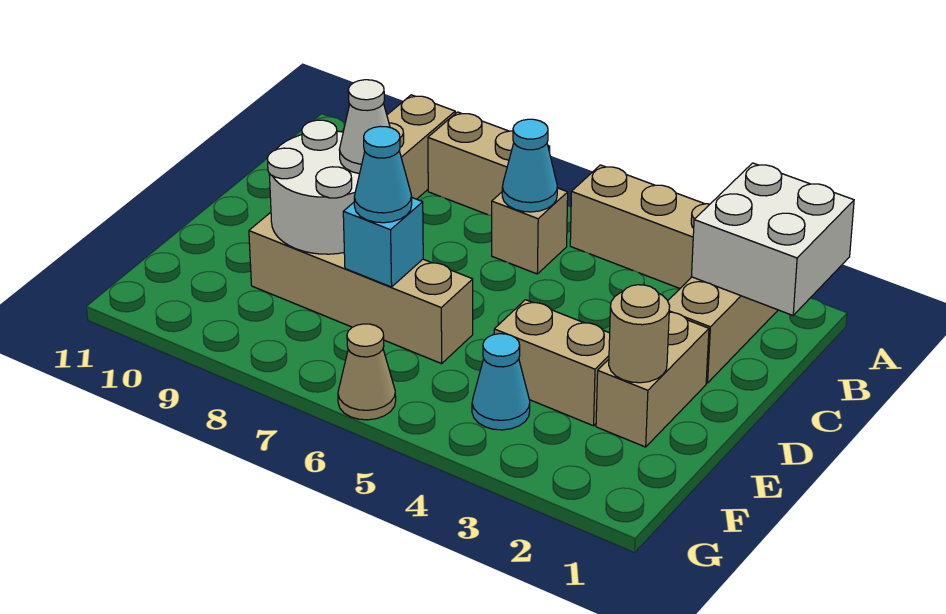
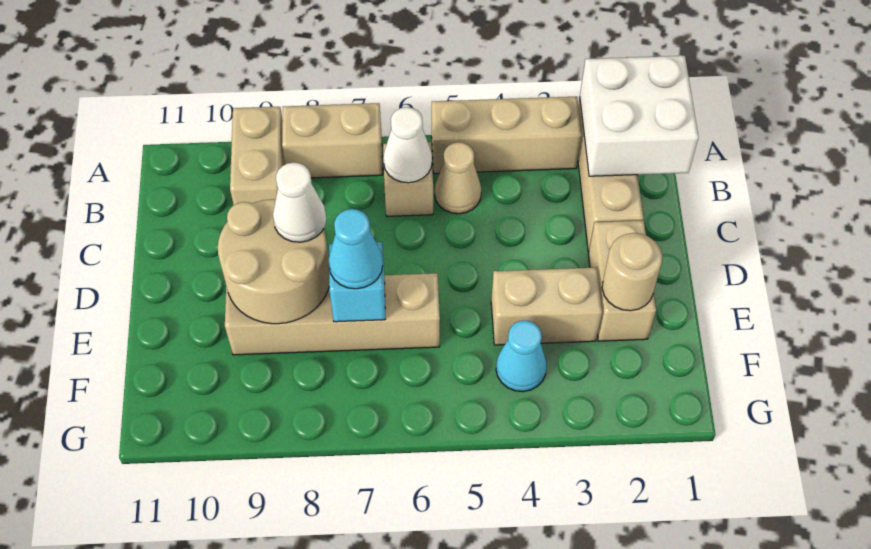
cyan 1x1 cone [502,119,557,212] -> white 1x1 cone [383,107,432,183]
white 2x2 round brick [267,120,359,254] -> tan 2x2 round brick [218,199,329,324]
tan 1x1 cone [338,324,396,420] -> tan 1x1 cone moved to [435,142,481,214]

